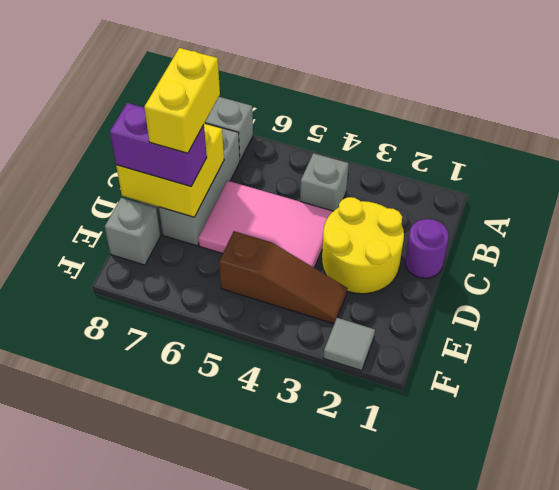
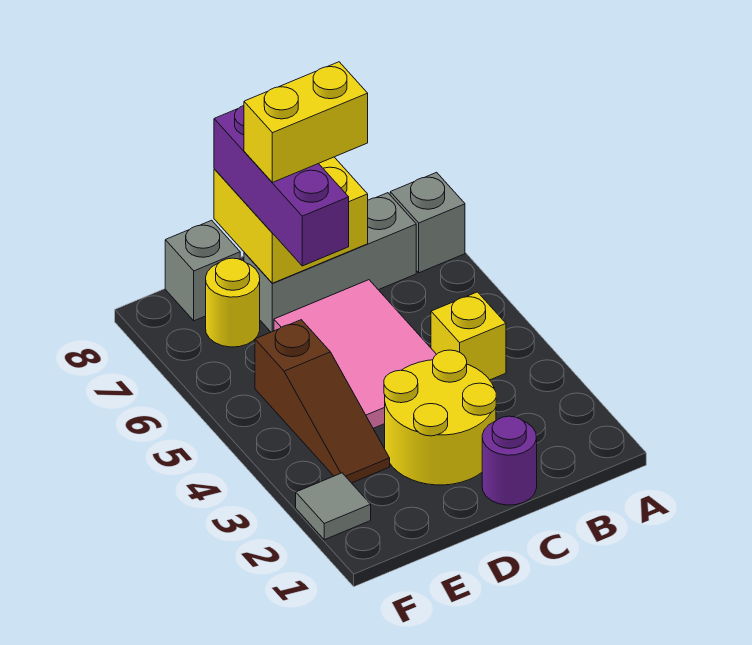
grey 1x1 brick [300,153,349,211] -> yellow 1x1 brick [431,292,506,380]
purple 1x2 brick [110,103,207,186] -> purple 1x3 brick [214,106,349,266]
none -> yellow 1x1 round brick [206,258,260,347]

